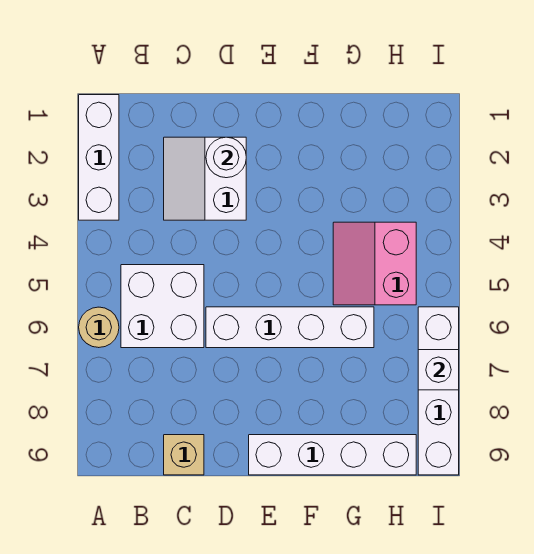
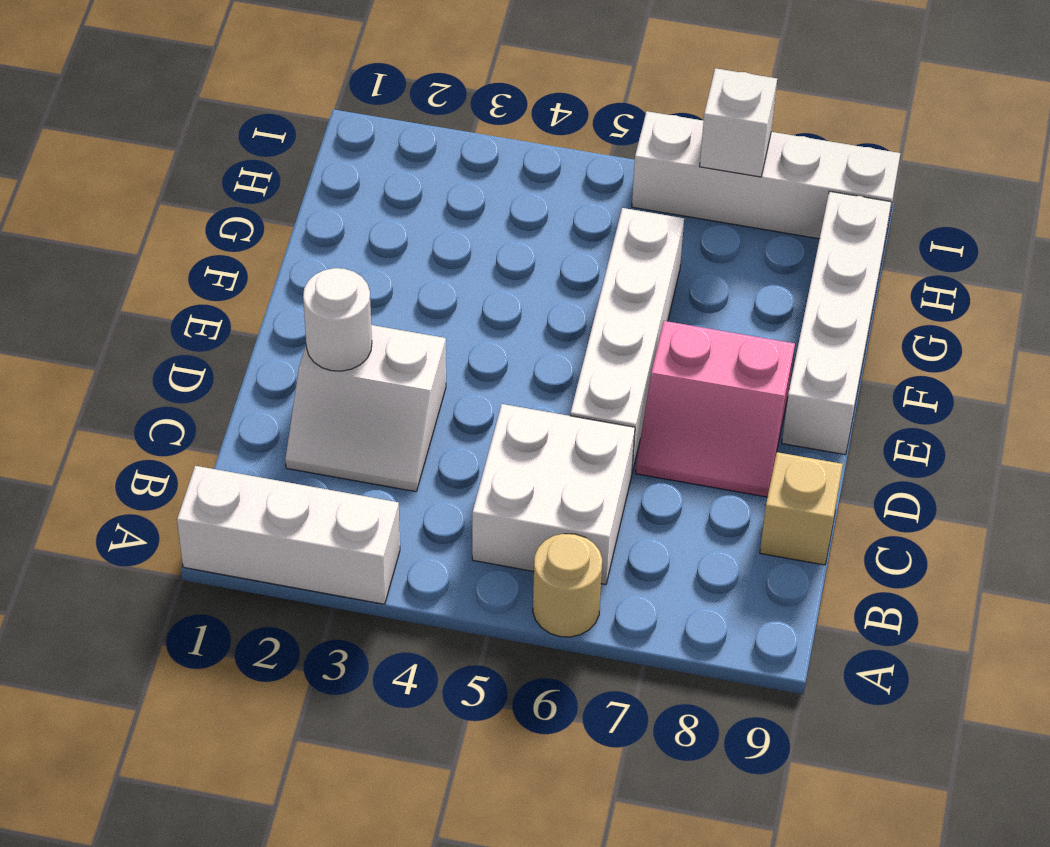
pink 2x2 slope [333,222,416,305] -> pink 2x2 slope moved to [636,321,795,497]

